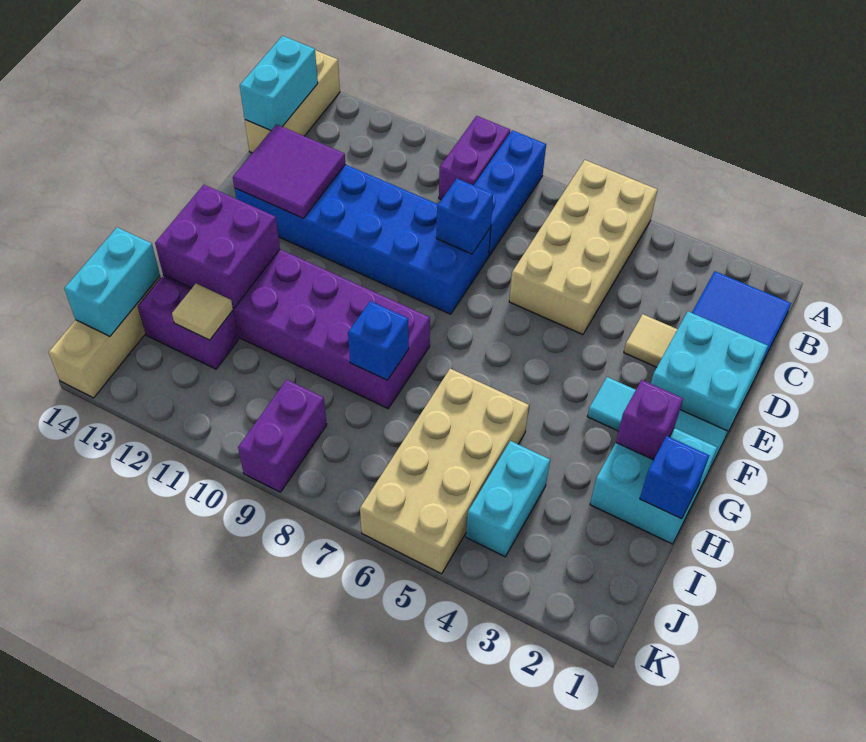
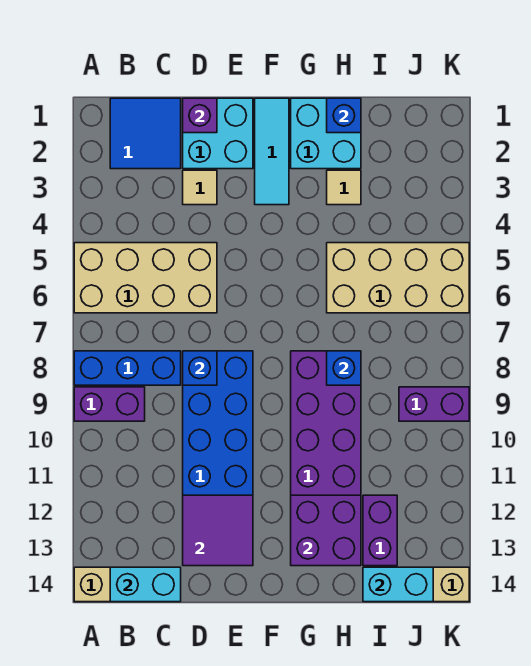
purple 1x1 brick [616,380,683,460] -> purple 1x1 brick moved to [183,98,217,133]
cyan 1x2 brick [466,441,550,557] -> none
tan 1x1 tile [172,284,233,340] -> tan 1x1 tile moved to [327,170,361,205]

